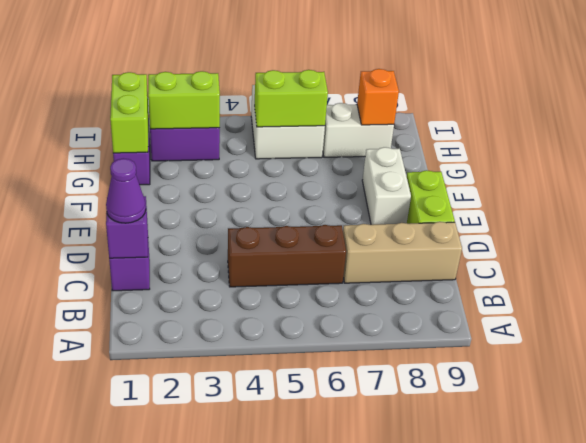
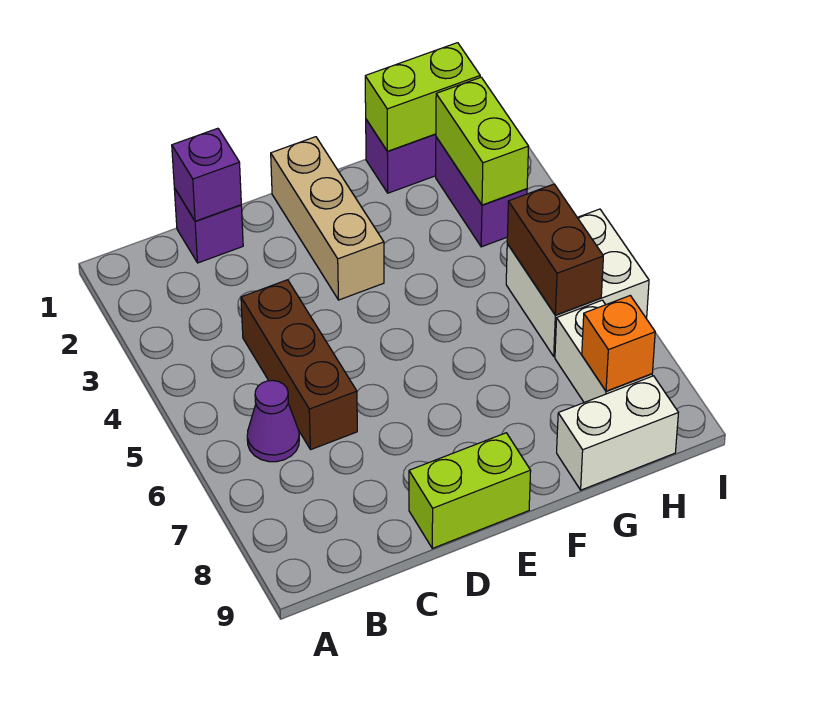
purple 1x1 cone [106,158,146,223] -> purple 1x1 cone moved to [247,381,299,462]
tan 1x3 brick [343,222,462,283] -> tan 1x3 brick moved to [271,137,384,300]
white 1x2 brick [362,147,411,225] -> white 1x2 brick moved to [557,376,678,490]
lime 1x2 brick [254,70,328,127] -> brown 1x2 brick [507,184,603,315]

